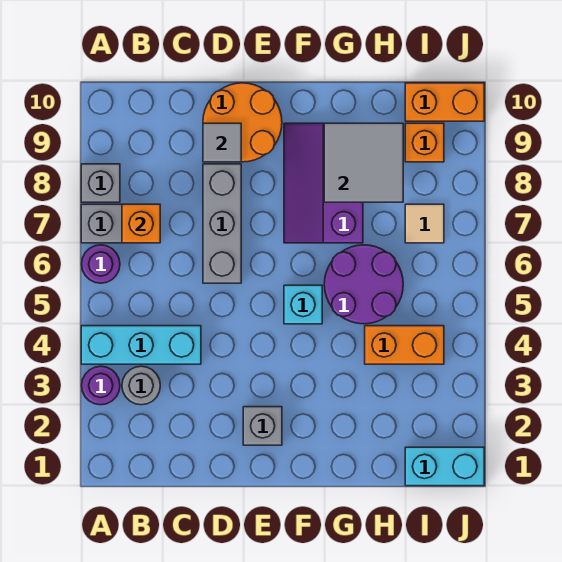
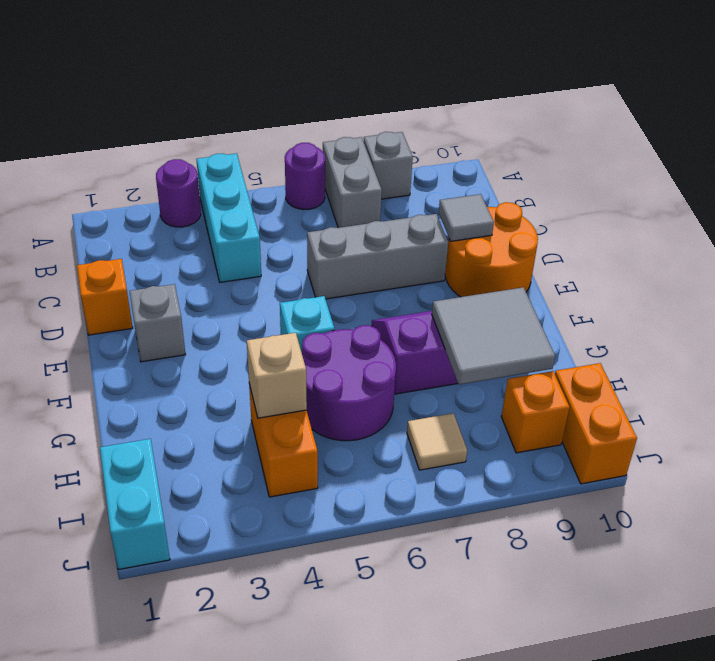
grey 1x1 round brick [122,366,160,405] -> none
orange 1x1 brick [122,204,160,243] -> orange 1x1 brick moved to [77,259,133,335]
none -> tan 1x1 brick [247,333,307,418]

